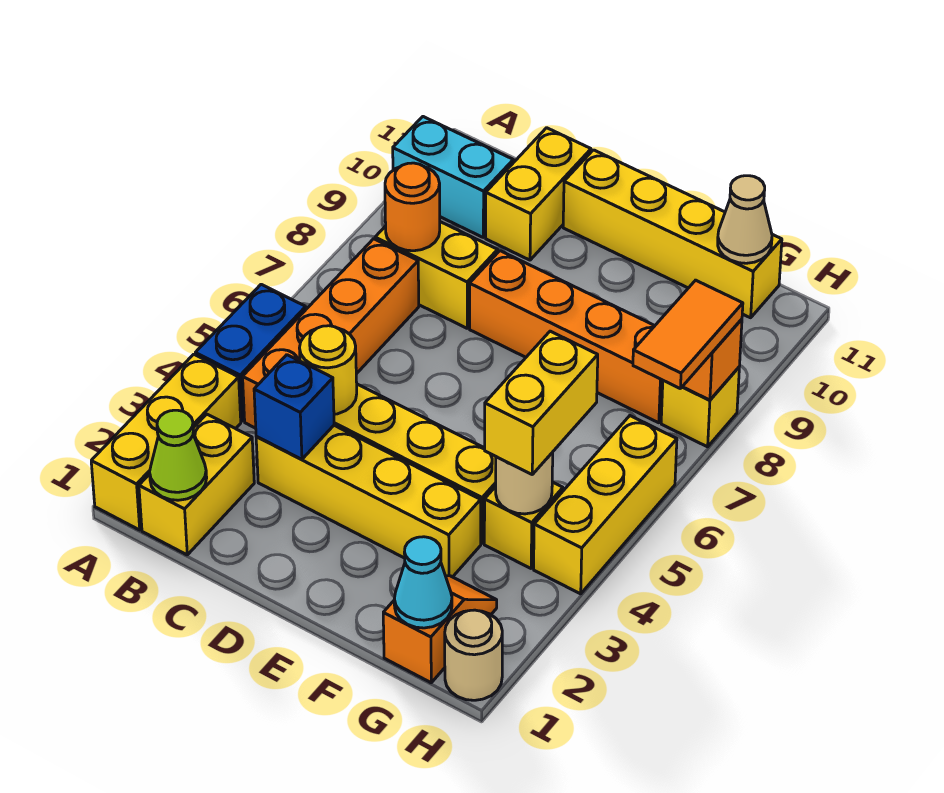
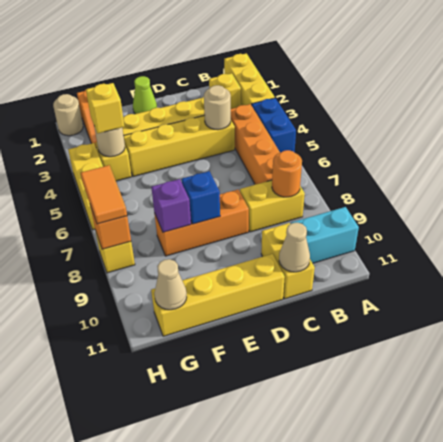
yellow 1x2 brick [139,414,254,555] -> yellow 1x1 brick [209,73,241,109]
lime 1x1 cone [150,410,207,500] -> lime 1x1 cone moved to [133,76,157,114]
blue 1x1 brick [254,355,334,459] -> blue 1x1 brick moved to [181,171,220,224]
yellow 1x1 round brick [300,326,357,414] -> tan 1x1 round brick [204,85,231,130]
none -> tan 1x1 cone [279,223,310,272]
orange 1x4 brick [470,251,663,423] -> orange 1x3 brick [155,189,249,256]
none -> purple 1x1 brick [151,179,191,232]
cyan 1x1 cone [394,537,452,628] -> none
yellow 1x2 brick [485,331,598,474] -> yellow 1x1 brick [86,83,124,134]

